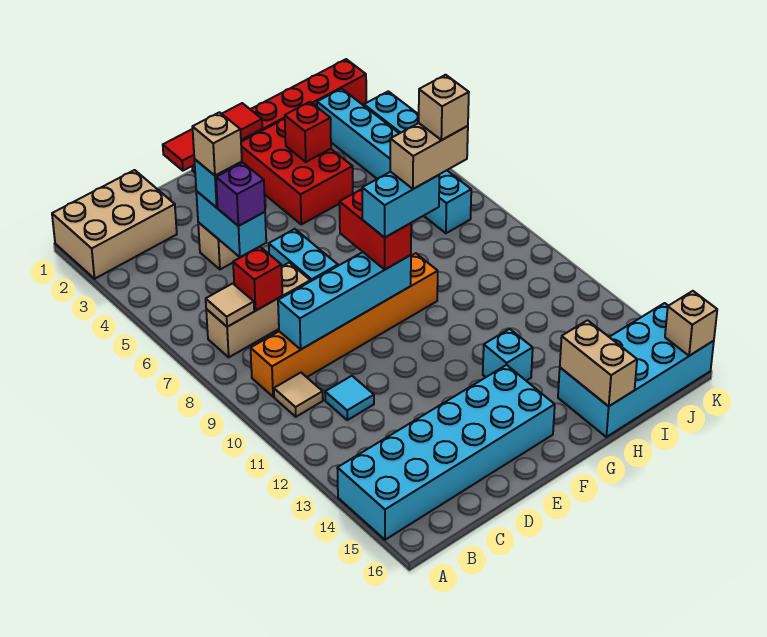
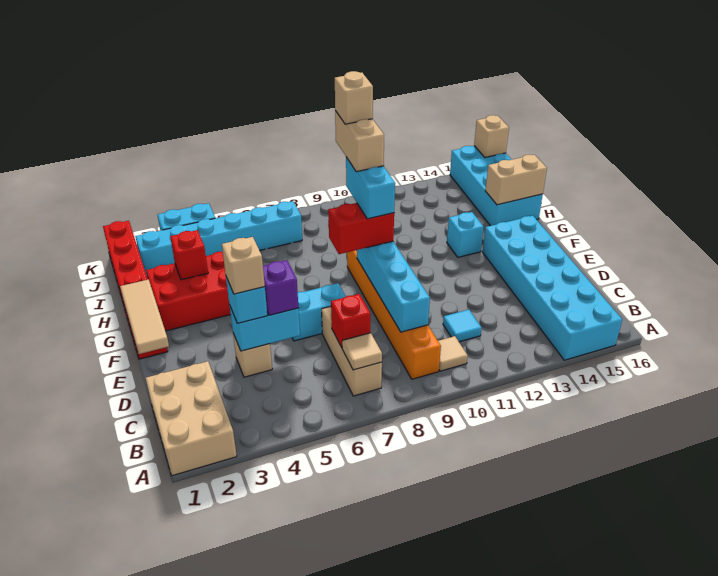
red 1x3 tile [163,103,262,171] -> tan 1x3 tile [120,280,169,354]

